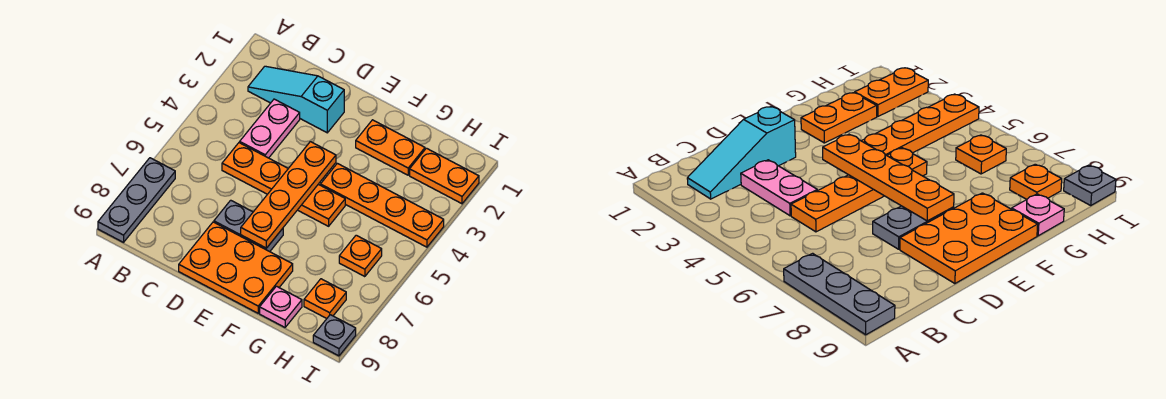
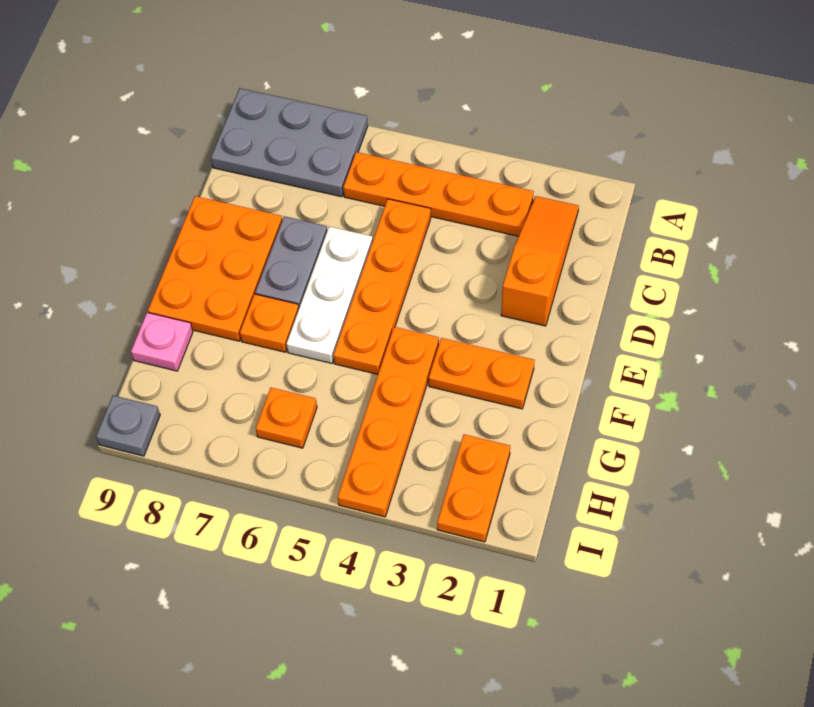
grey 1x3 plate [98,158,175,242] -> grey 2x3 plate [211,88,368,197]
cyan 1x3 slope [248,66,344,133] -> orange 1x3 slope [501,196,579,326]
pink 1x2 plate [240,99,300,158] -> none
none -> white 1x3 plate [287,227,373,363]
orange 1x4 plate [241,142,336,248] -> orange 1x4 plate moved to [343,152,534,236]
orange 1x2 plate [356,120,425,175] -> orange 1x2 plate turned to [429,338,535,409]
orange 1x1 plate [304,279,346,318] -> orange 1x1 plate moved to [240,294,299,352]

